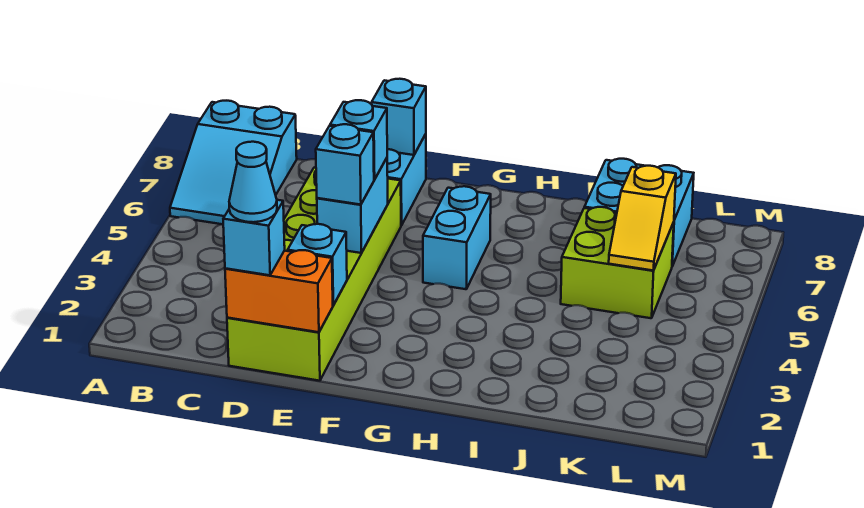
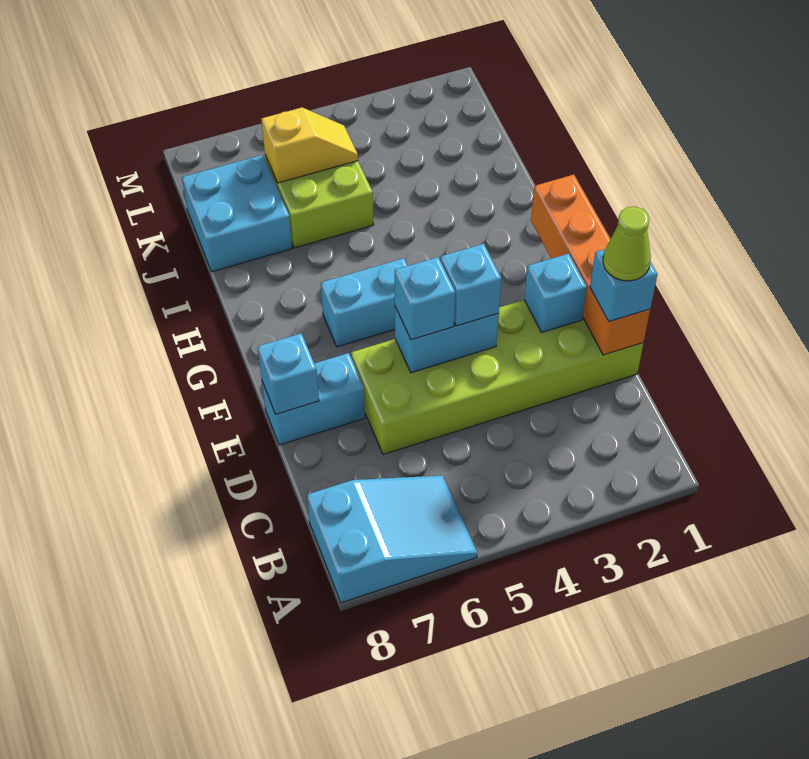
orange 1x2 brick [225,250,333,332] -> orange 1x4 brick [531,175,650,355]
cyan 1x1 cone [229,142,277,222] -> lime 1x1 cone [603,207,651,281]

